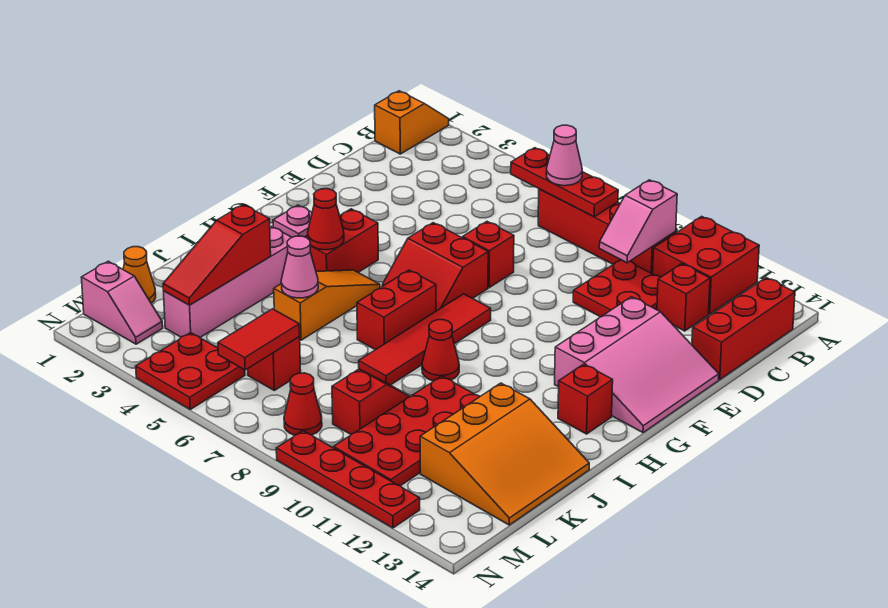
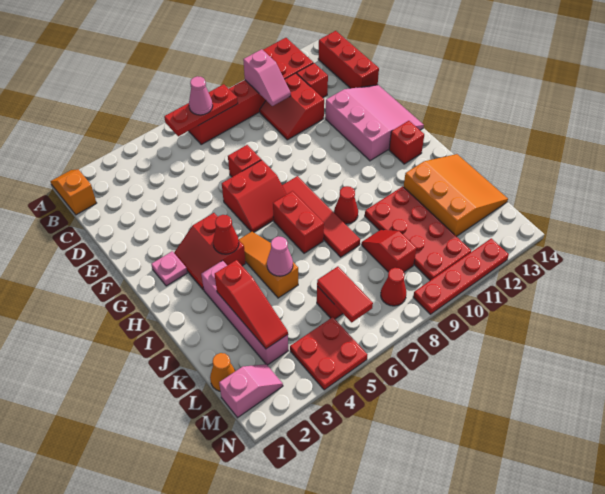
red 2x2 plate [573,260,661,317] -> red 2x2 slope [260,73,324,140]

